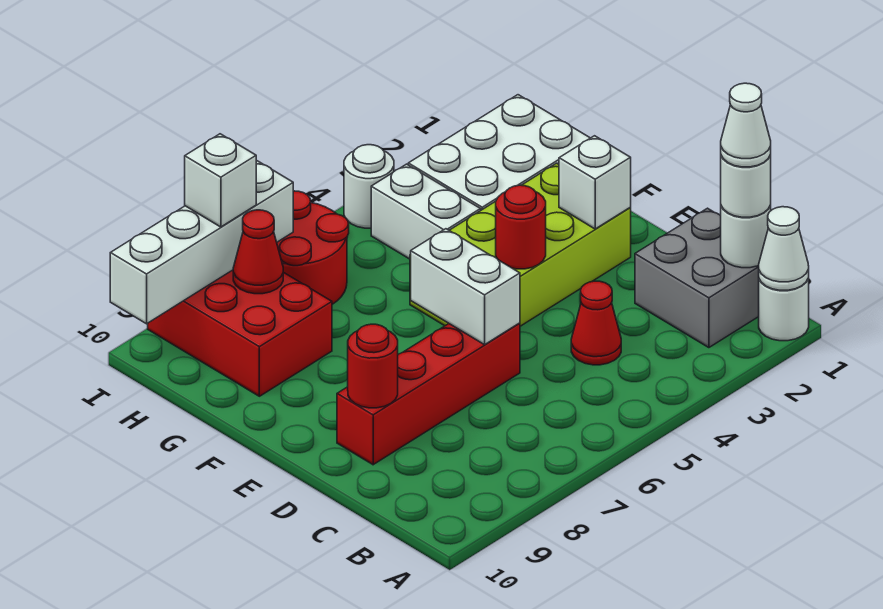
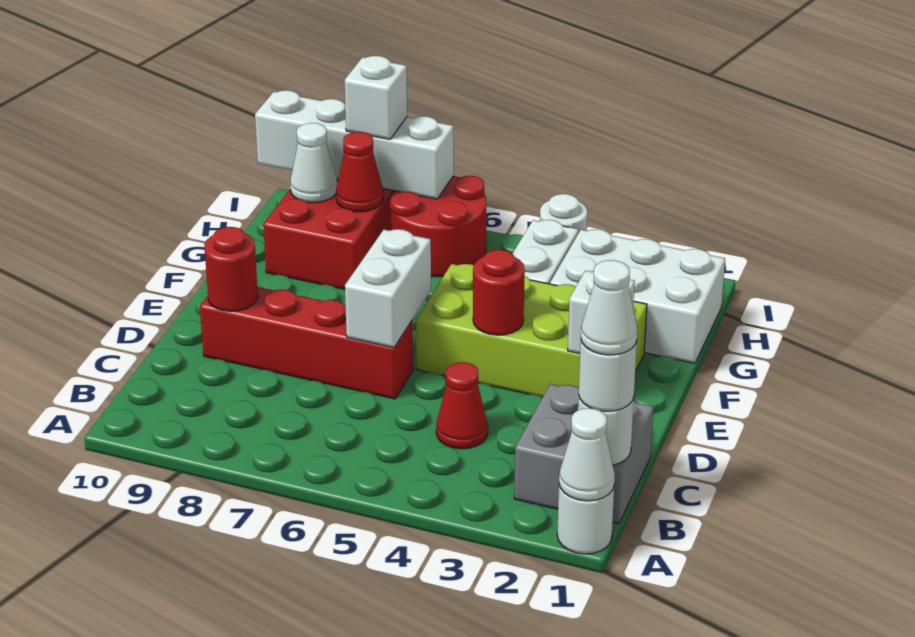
none -> white 1x1 cone [290,123,337,203]

